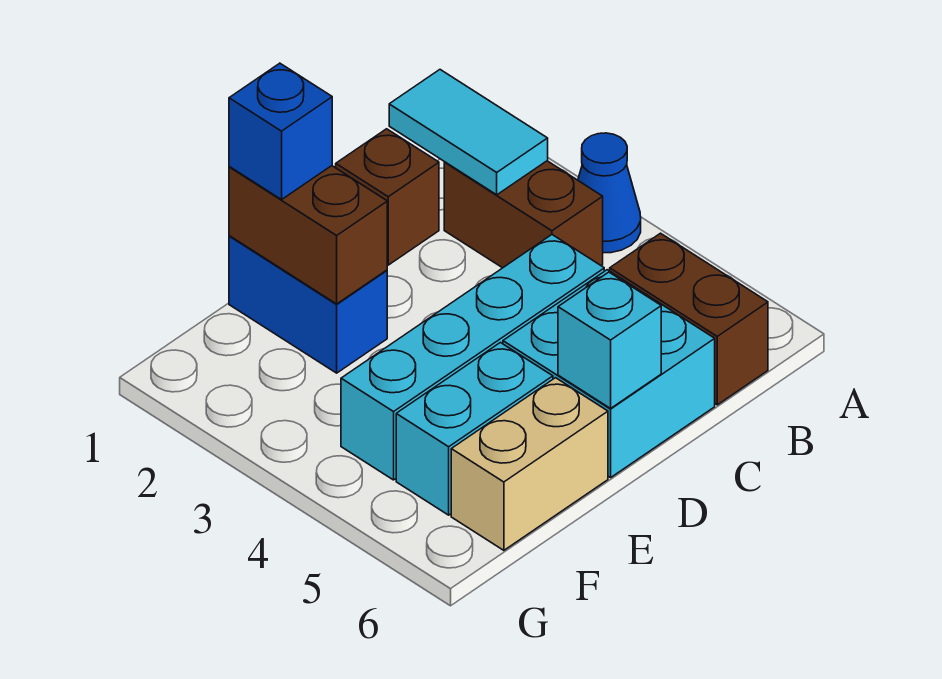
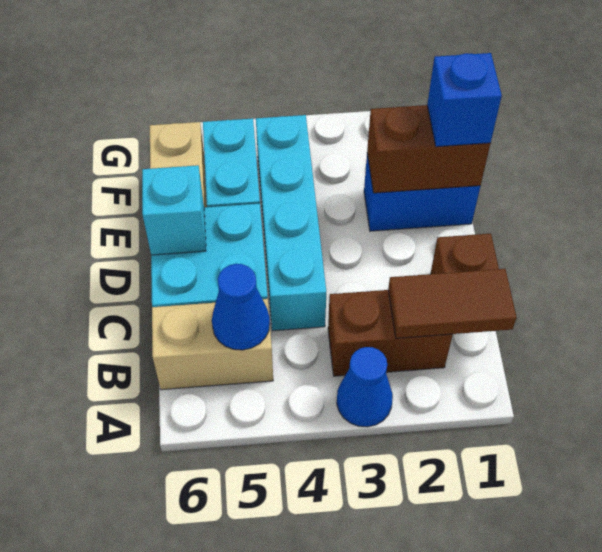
cyan 1x2 tile [389,70,548,195] -> brown 1x2 tile [388,269,517,338]
brown 1x2 brick [610,233,768,405] -> tan 1x2 brick [152,299,273,390]
none -> blue 1x1 cone [212,264,270,350]

